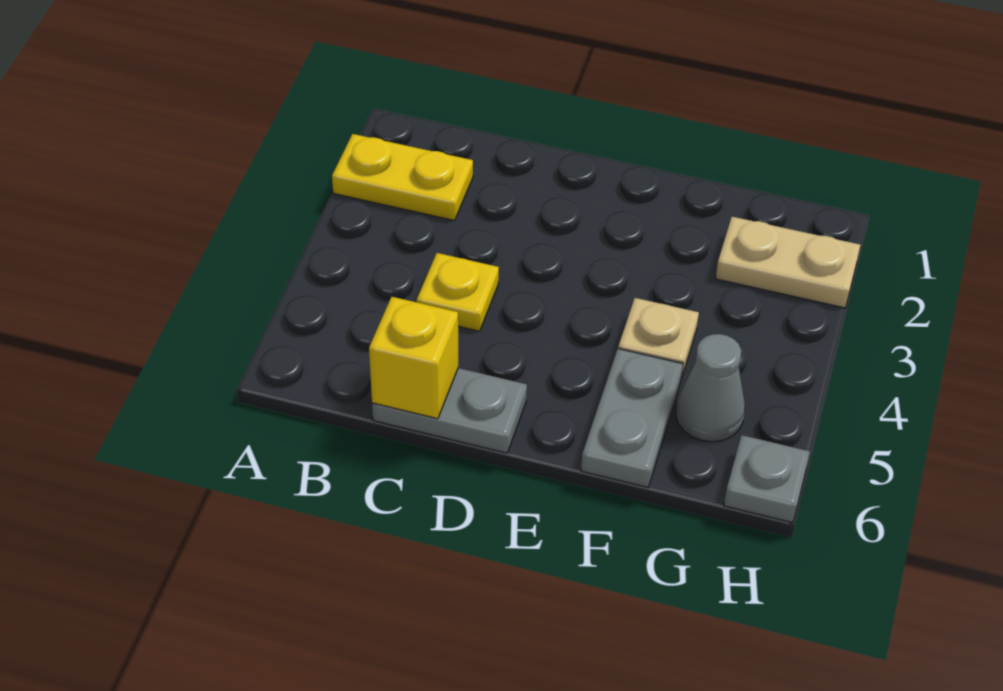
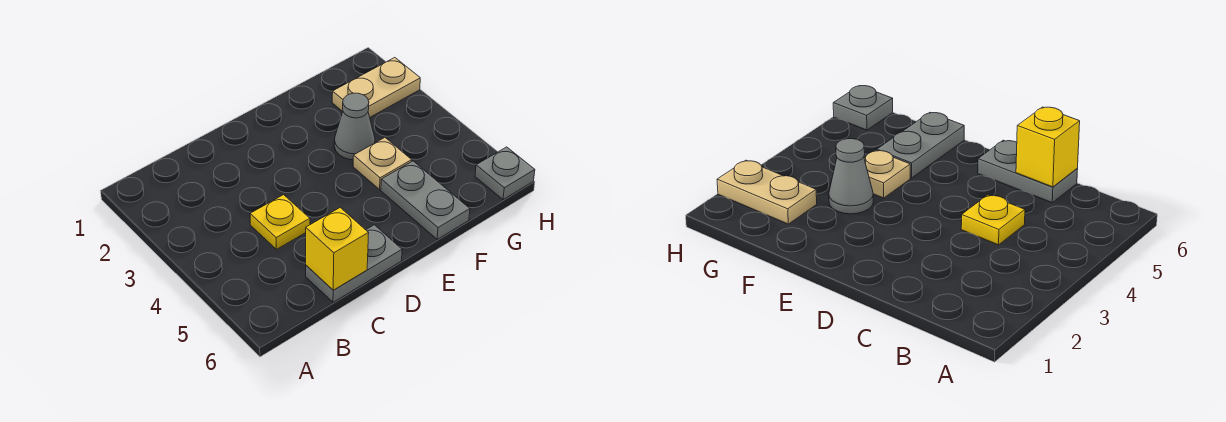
yellow 1x2 plate [332,134,473,221] -> none
grey 1x1 cone [676,334,745,442] -> grey 1x1 cone moved to [334,93,375,160]

